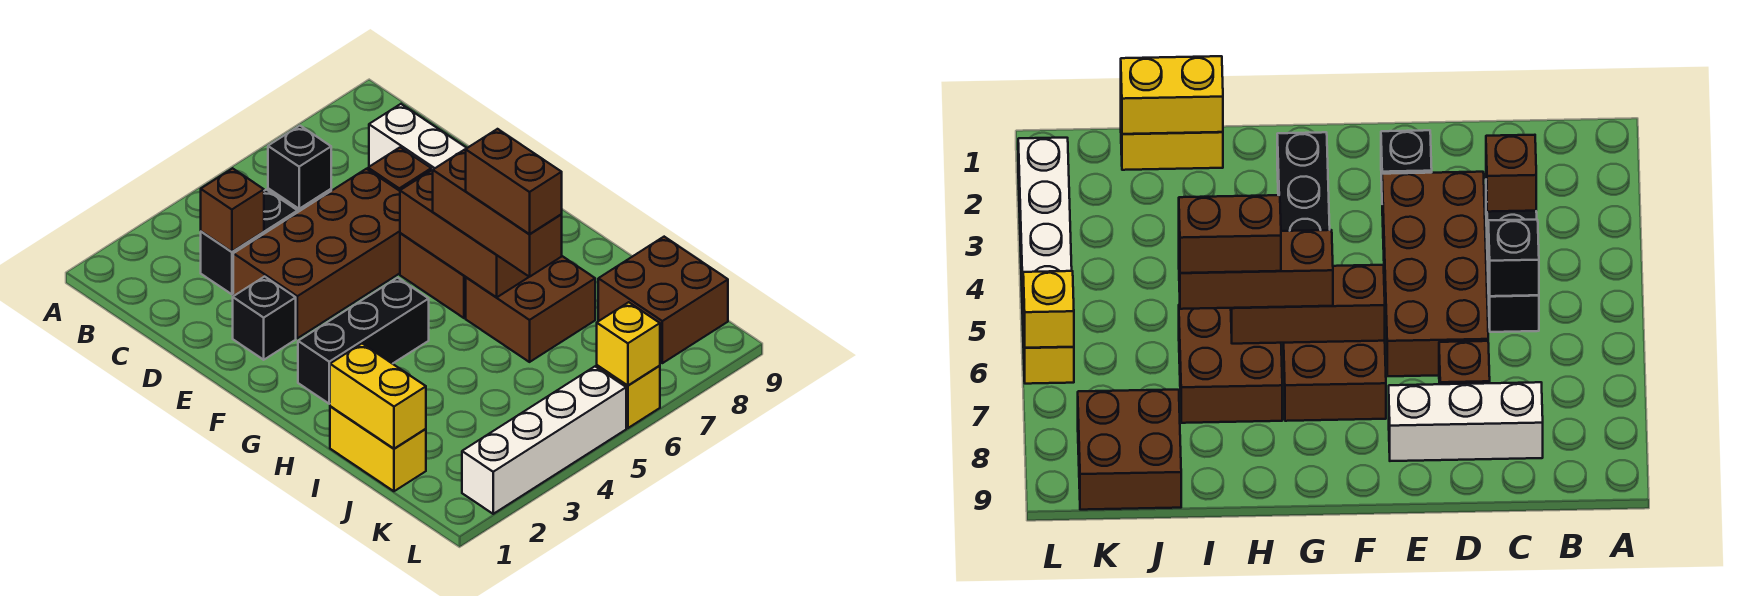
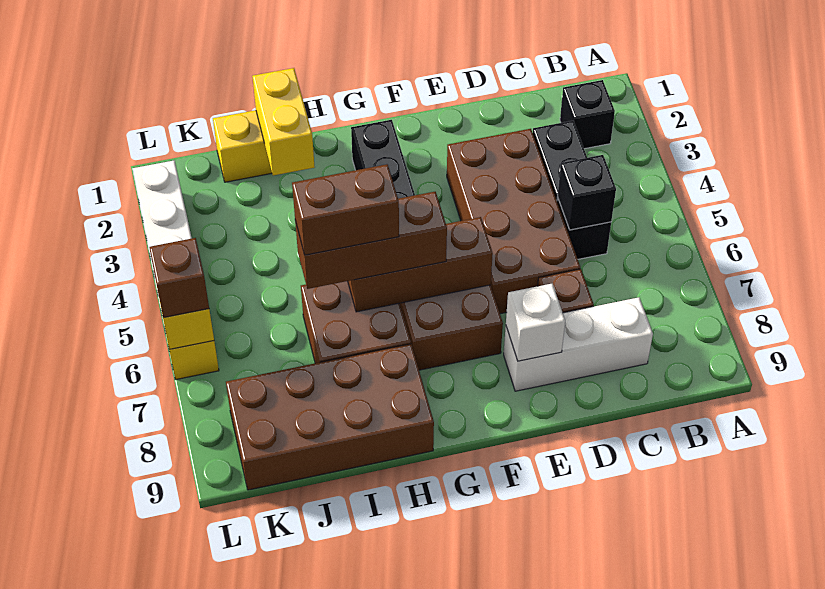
brown 1x1 brick [201,168,264,252] -> brown 1x1 brick moved to [149,238,209,318]
black 1x1 brick [233,277,296,360] -> black 1x1 brick moved to [560,80,615,149]
none -> white 1x1 brick [506,283,565,361]
yellow 1x2 brick [330,344,426,449] -> yellow 1x2 brick turned to [252,68,314,175]
brown 2x2 brick [598,237,728,363] -> brown 2x4 brick [226,344,434,490]

